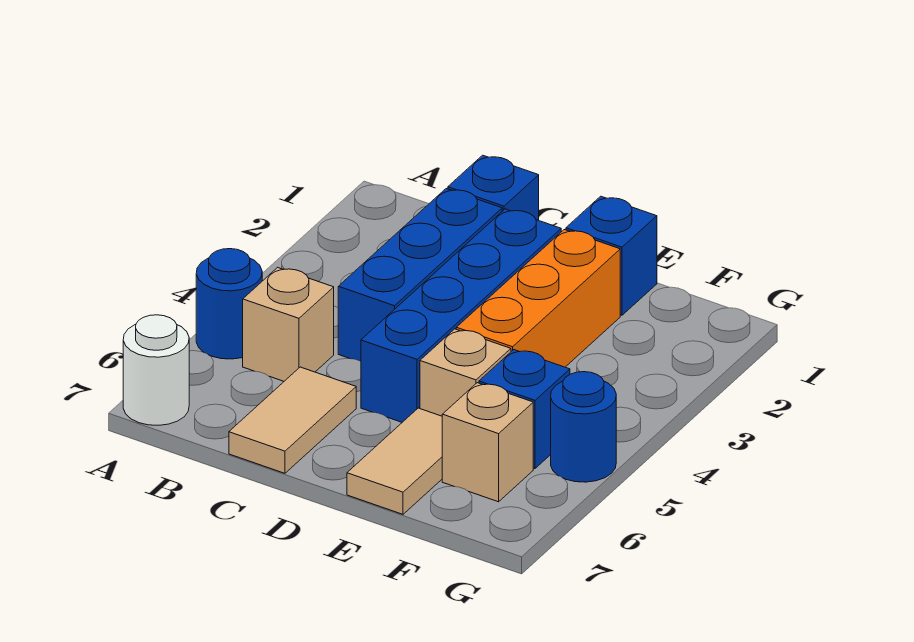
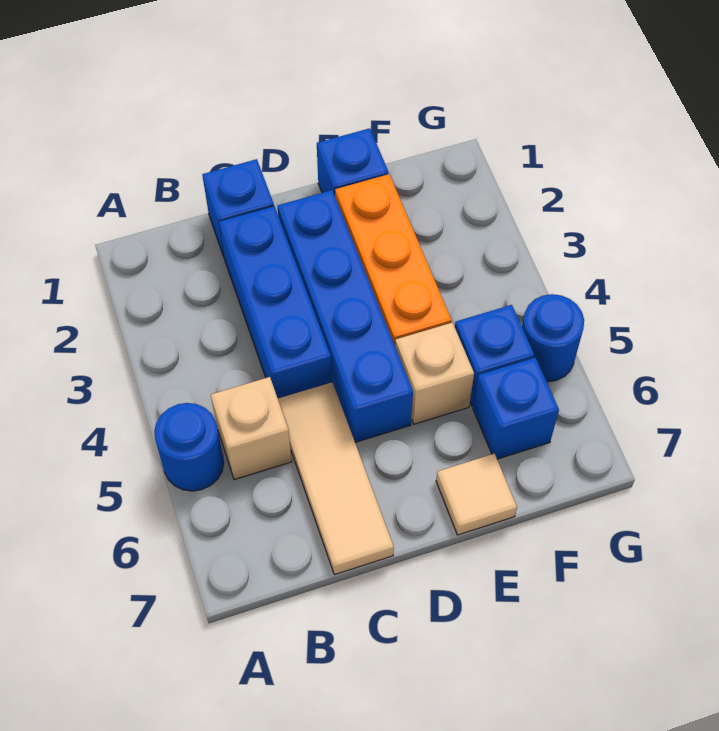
white 1x1 round brick [123,315,189,425] -> none
tan 1x2 tile [229,367,356,473] -> tan 1x3 tile [278,382,394,575]
tan 1x2 tile [347,408,442,514] -> tan 1x1 tile [436,454,517,535]
tan 1x1 brick [442,383,533,502] -> blue 1x1 brick [473,358,559,459]

